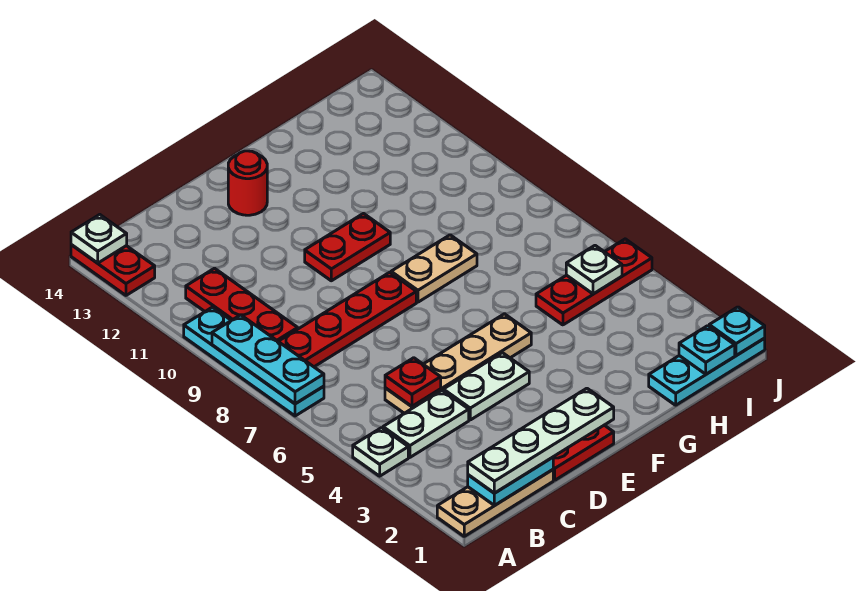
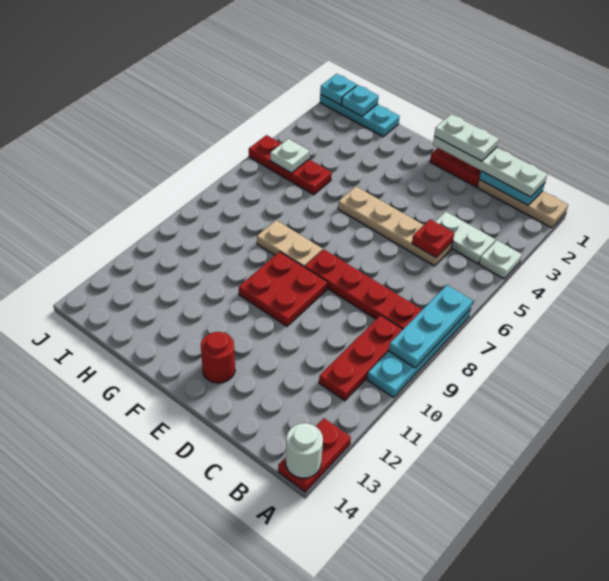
white 1x1 plate [71,215,127,263] -> white 1x1 round brick [286,423,323,478]
white 1x2 plate [443,353,529,420] -> white 1x2 plate moved to [434,114,499,161]
red 1x2 plate [305,214,390,281] -> red 2x2 plate [239,252,328,326]

